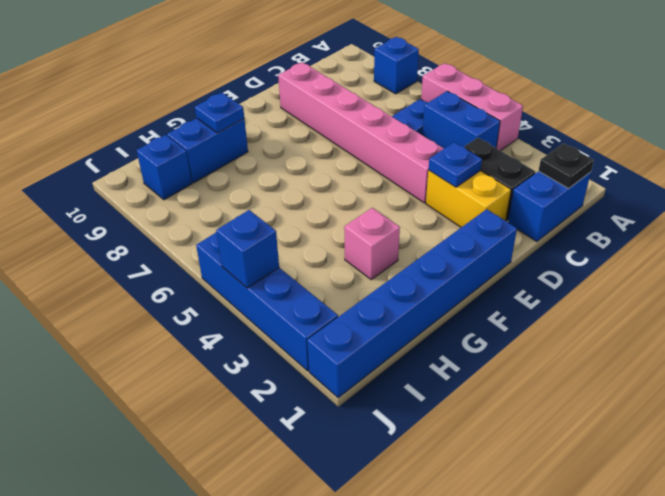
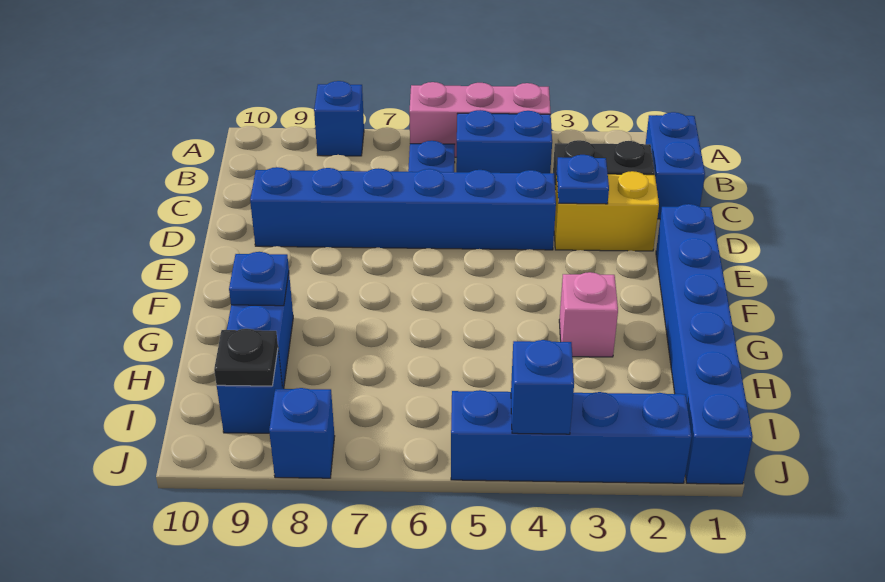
black 1x1 plate [539,143,594,188] -> black 1x1 plate moved to [214,329,278,386]
pink 1x6 brick [278,62,444,203] -> blue 1x6 brick [250,167,556,250]
none -> blue 1x1 brick [269,388,335,478]

